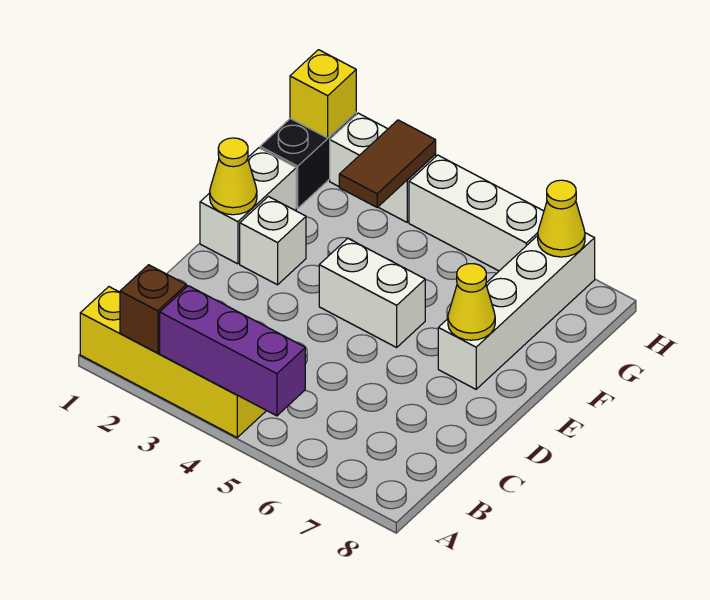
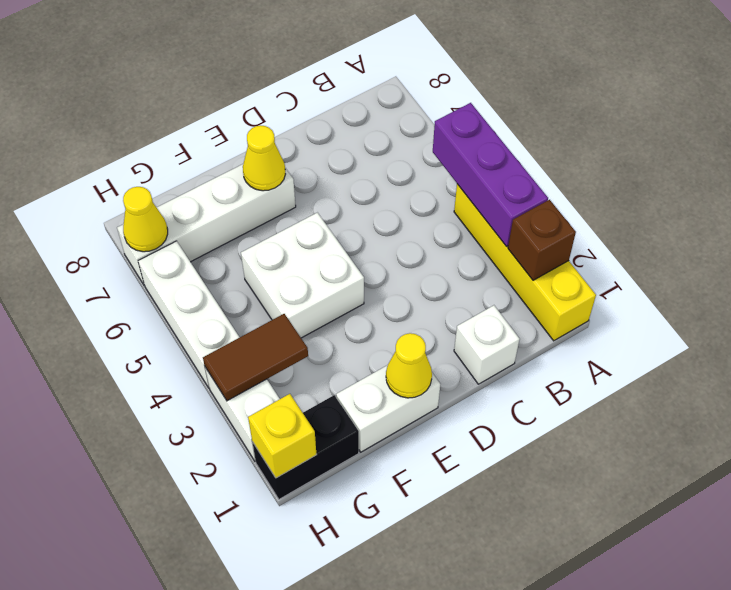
white 1x1 brick [240,197,306,285] -> white 1x1 brick moved to [454,305,520,384]
white 1x2 brick [319,238,425,347] -> white 2x2 brick [241,213,364,338]

